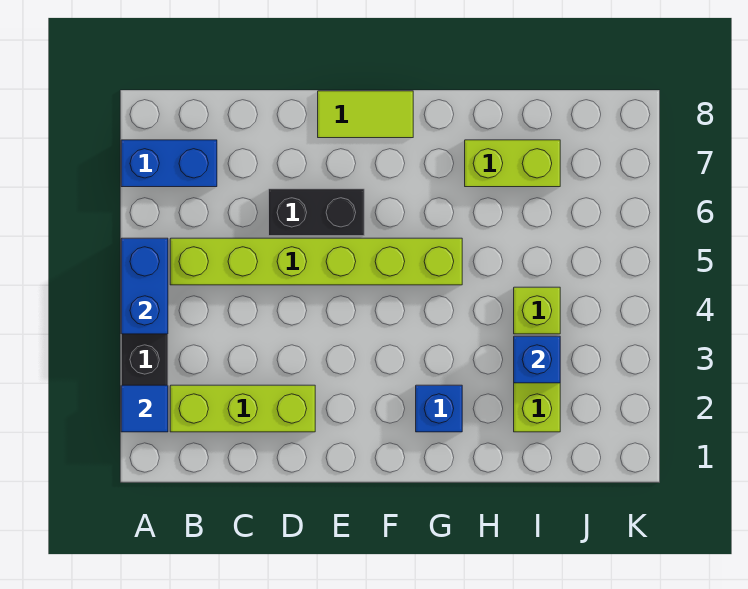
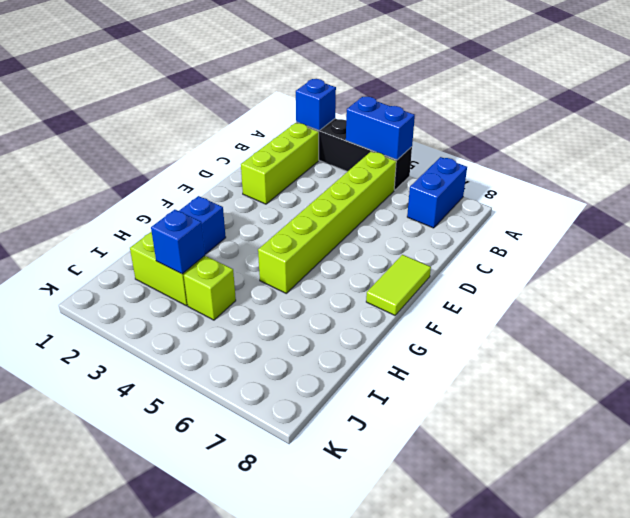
blue 1x1 tile [121,385,168,432] -> blue 1x1 brick [296,79,336,130]
black 1x2 brick [269,189,364,236] -> none
lime 1x2 brick [465,140,560,187] -> none

